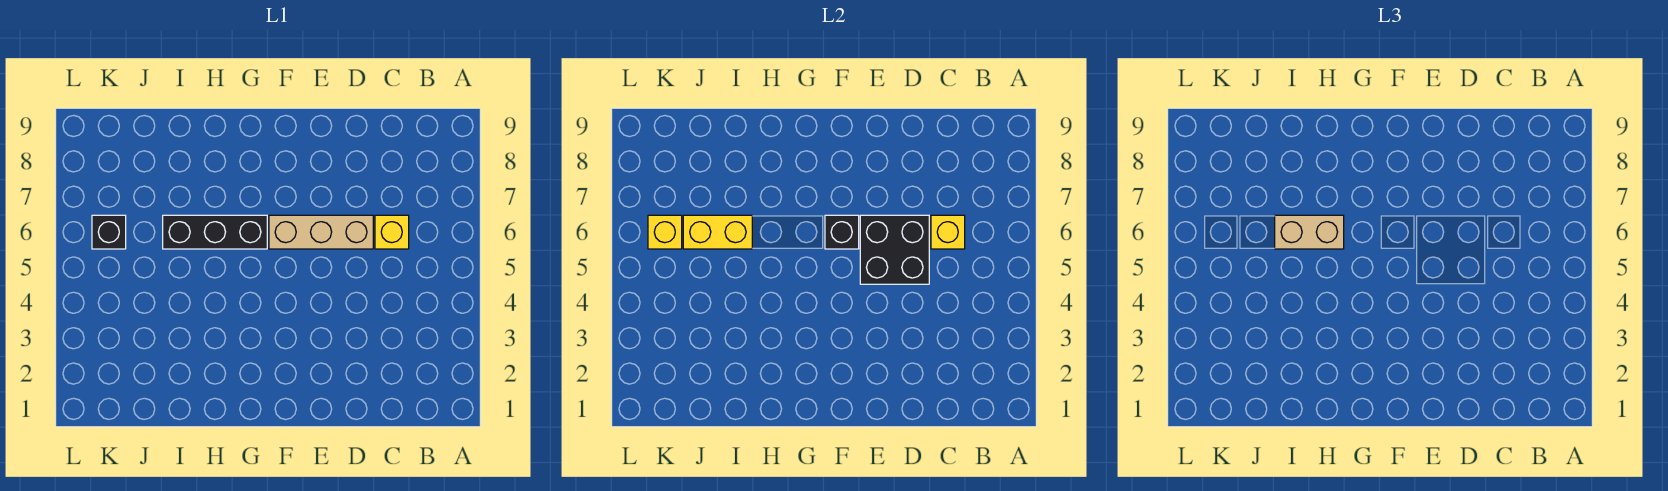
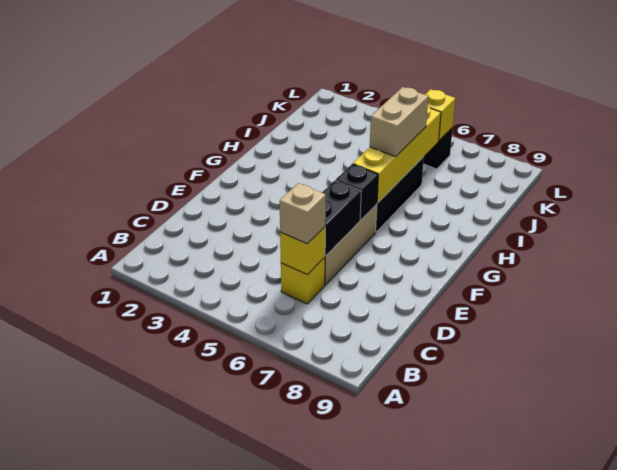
none -> tan 1x1 brick [280,183,326,244]
black 2x2 brick [860,215,929,284] -> black 1x2 brick [322,180,361,256]
yellow 1x2 brick [683,215,752,249] -> yellow 1x4 brick [353,106,441,203]

